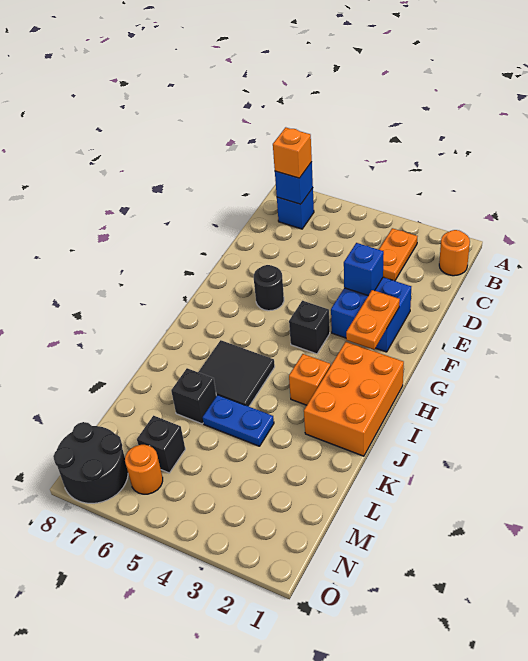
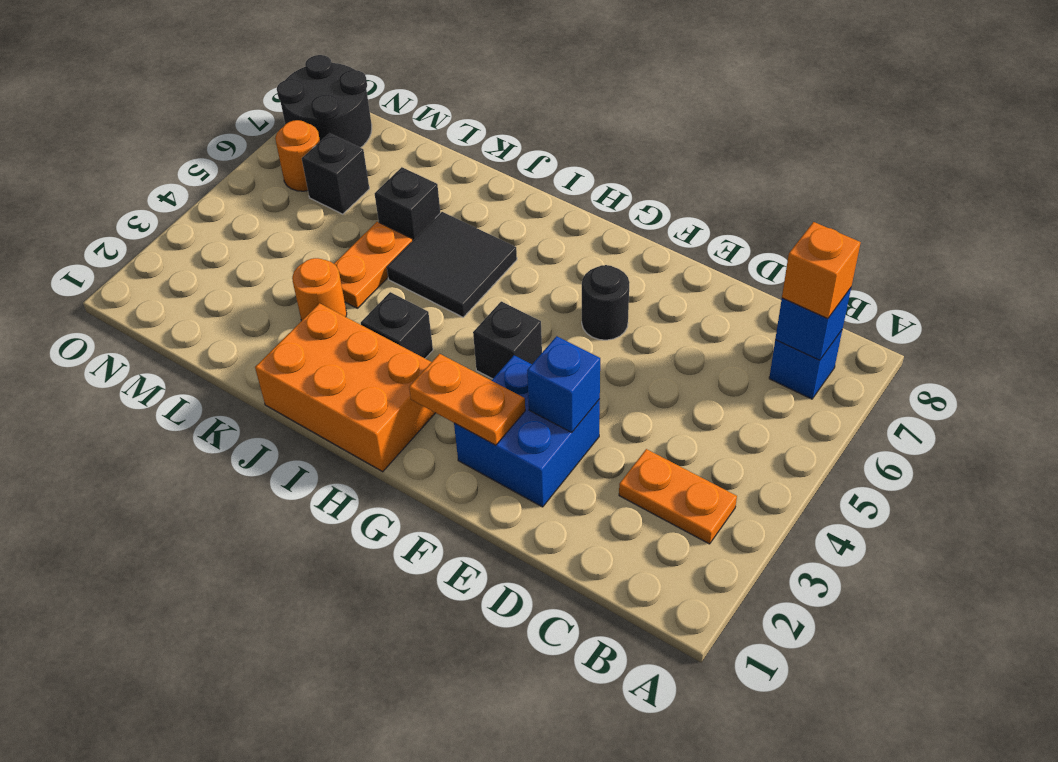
orange 1x1 round brick [439,230,470,276] -> orange 1x1 round brick moved to [292,258,347,321]
orange 1x1 brick [289,354,331,405] -> black 1x1 brick [361,292,433,358]
blue 1x2 plate [203,395,274,446] -> orange 1x2 plate [334,222,413,308]

